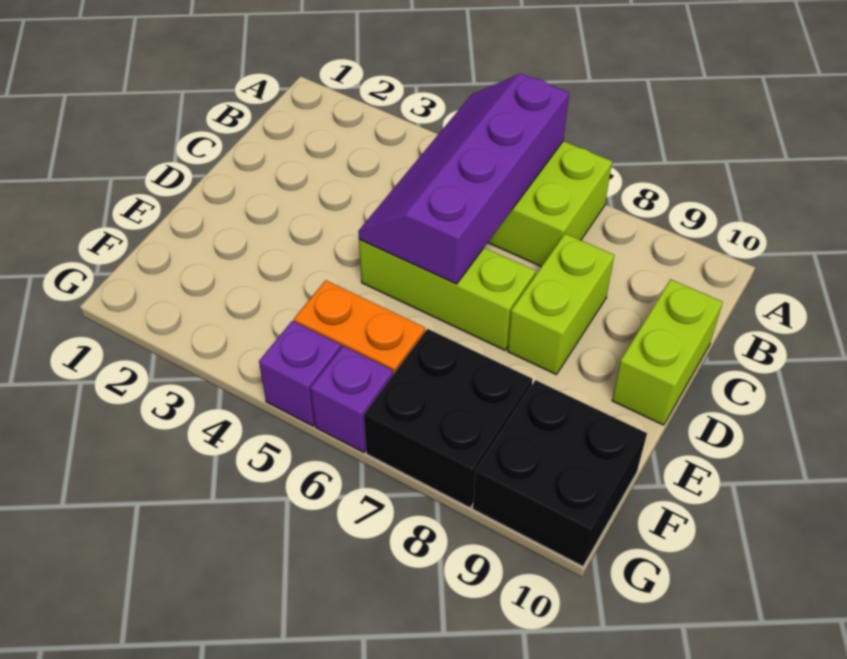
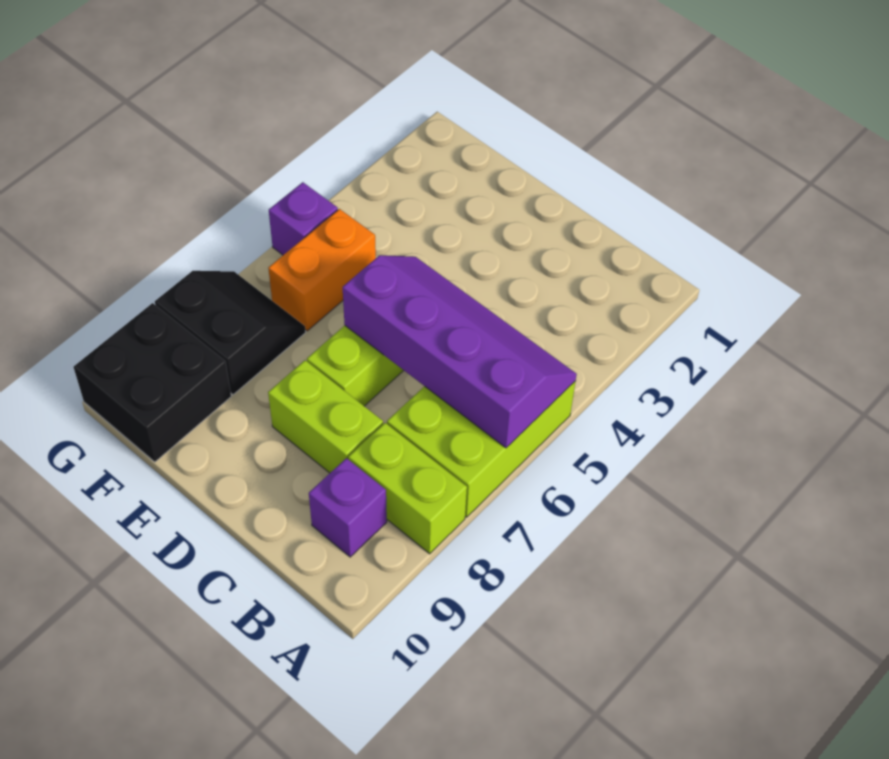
lime 1x2 brick [612,279,723,425] -> lime 1x2 brick moved to [348,423,467,554]
black 2x2 brick [364,329,533,508] -> black 2x2 slope [155,271,306,395]
purple 1x1 brick [311,346,393,453] -> purple 1x1 brick moved to [309,458,387,557]

